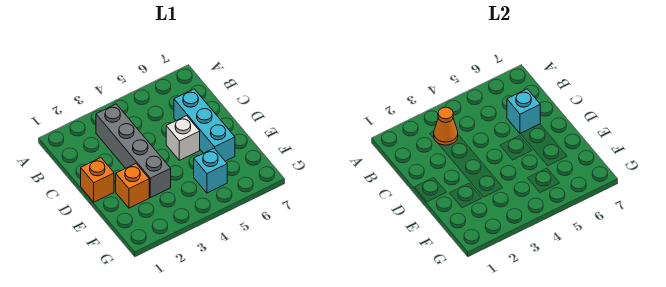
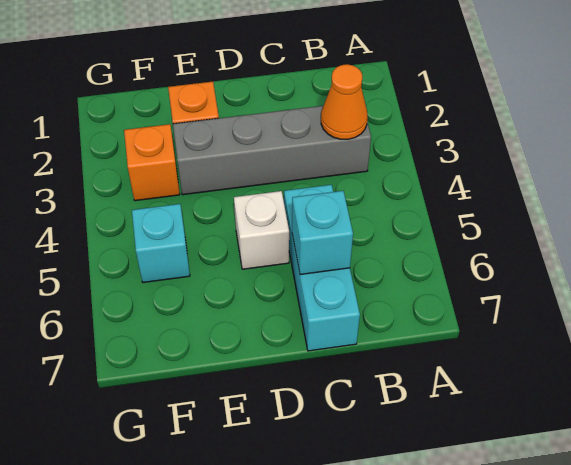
cyan 1x3 brick [174,89,235,161] -> cyan 1x3 brick turned to [284,185,360,351]
orange 1x1 brick [81,158,114,202] -> orange 1x1 brick moved to [124,124,180,201]

